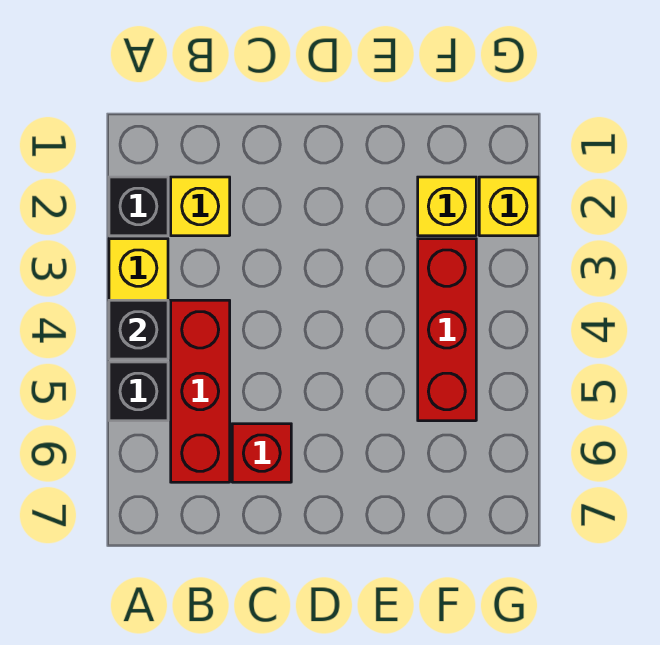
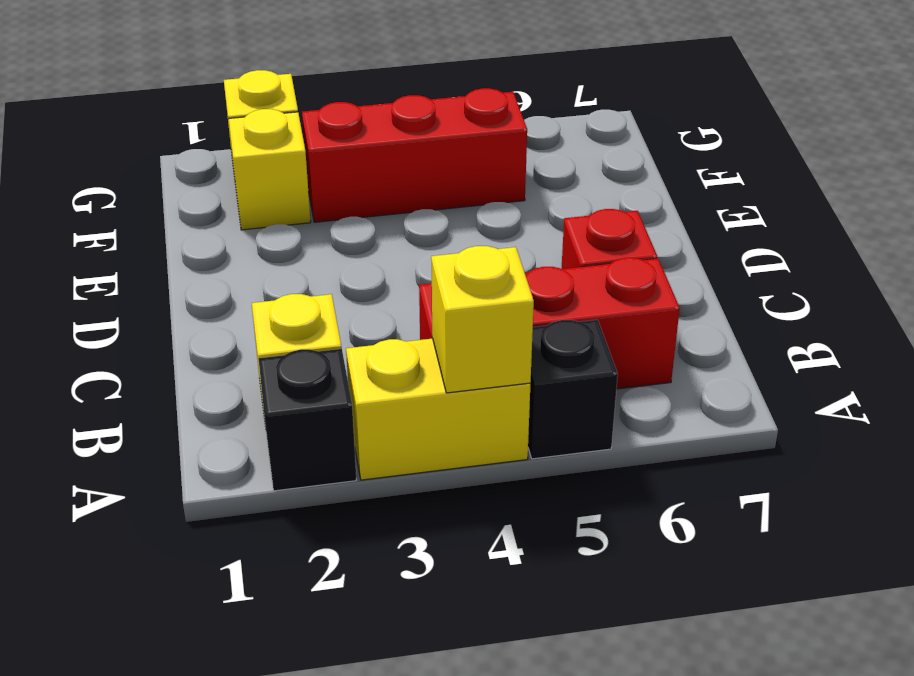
black 1x1 brick [109,300,168,359] -> yellow 1x1 brick [431,246,534,393]

